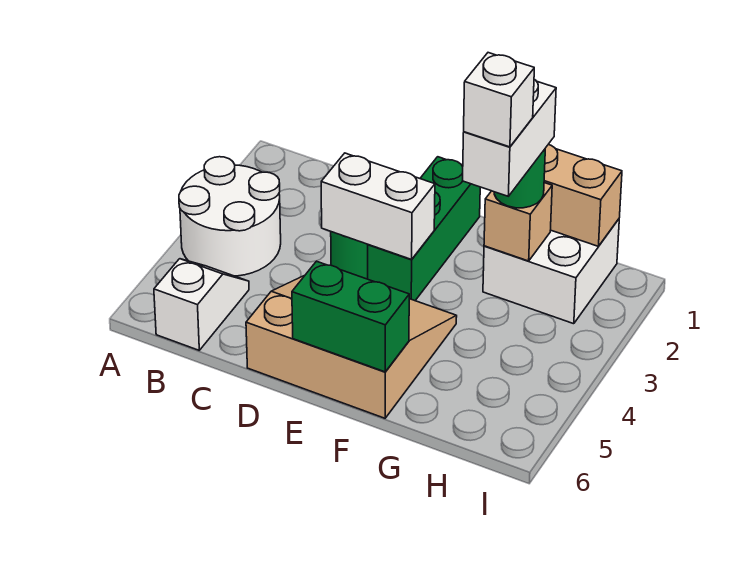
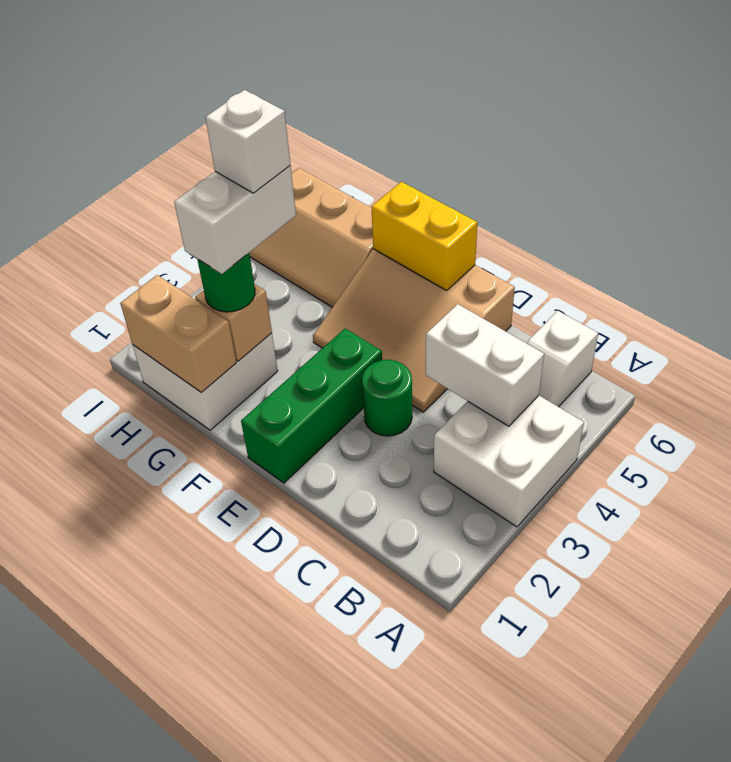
white 2x2 round brick [179,157,281,276] -> white 2x2 brick [434,395,584,527]
white 1x2 brick [321,153,435,259] -> white 1x2 brick moved to [426,304,544,426]
green 1x2 brick [292,261,409,372] -> yellow 1x2 brick [371,182,477,291]
none -> tan 2x3 slope [249,168,373,307]

